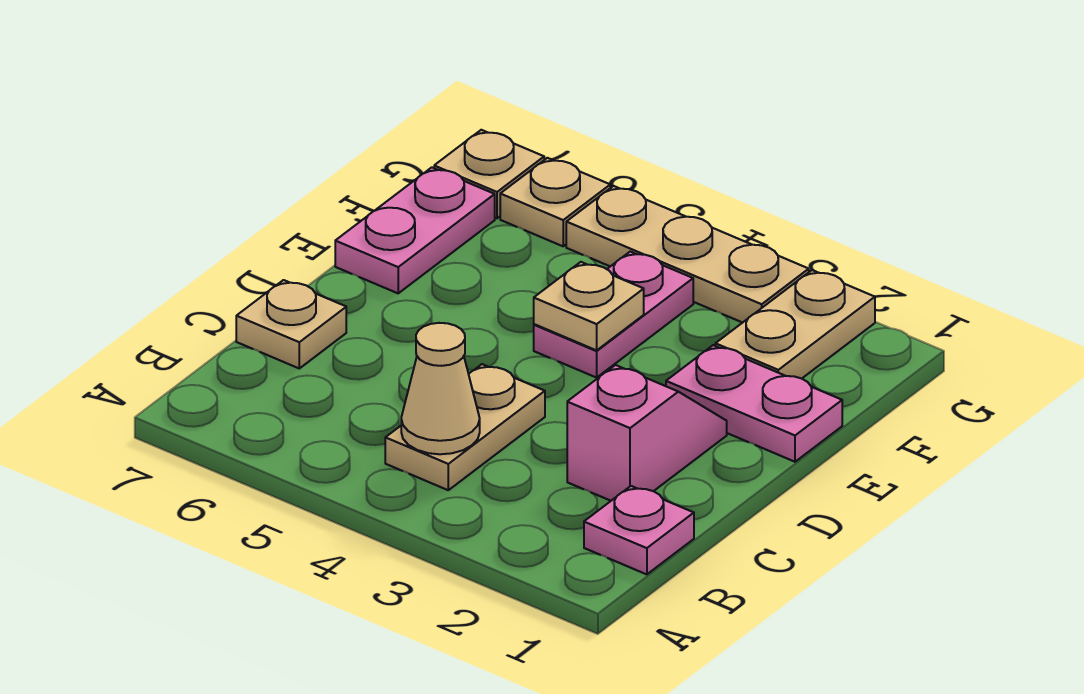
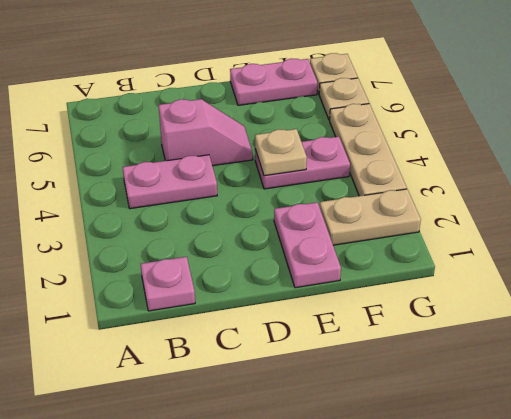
tan 1x2 plate [385,364,545,490] -> pink 1x2 plate [123,155,217,209]
tan 1x1 cone [401,323,480,454] -> none
pink 1x2 slope [567,365,727,501] -> pink 1x2 slope moved to [158,99,253,166]
tan 1x1 plate [236,280,346,368] -> none

